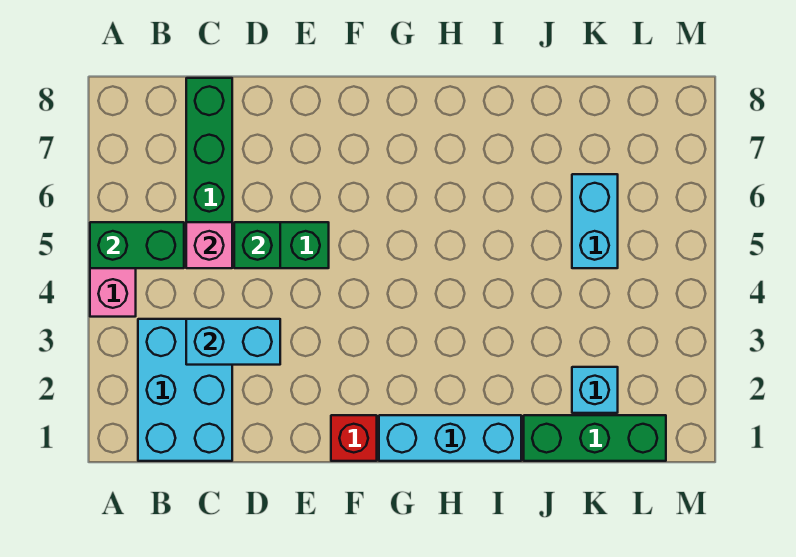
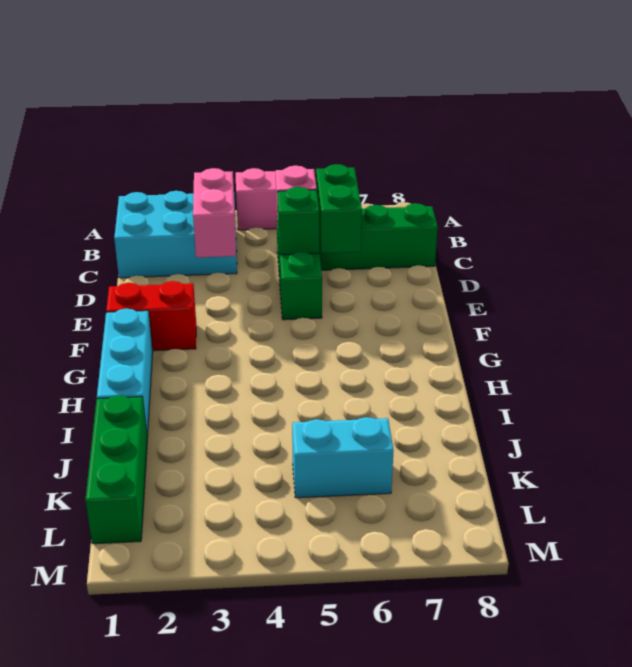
green 1x2 brick [90,222,184,268] -> green 1x2 brick moved to [316,164,362,253]
cyan 1x2 brick [186,319,280,365] -> pink 1x2 brick [193,168,236,258]
red 1x1 brick [331,415,377,461] -> red 1x2 brick [106,281,196,351]
cyan 1x1 brick [572,367,618,413] -> none

